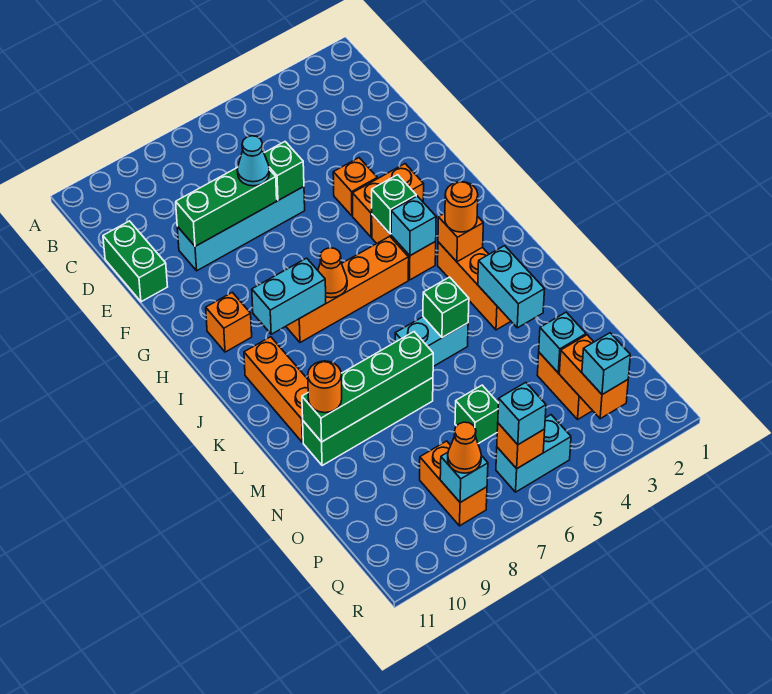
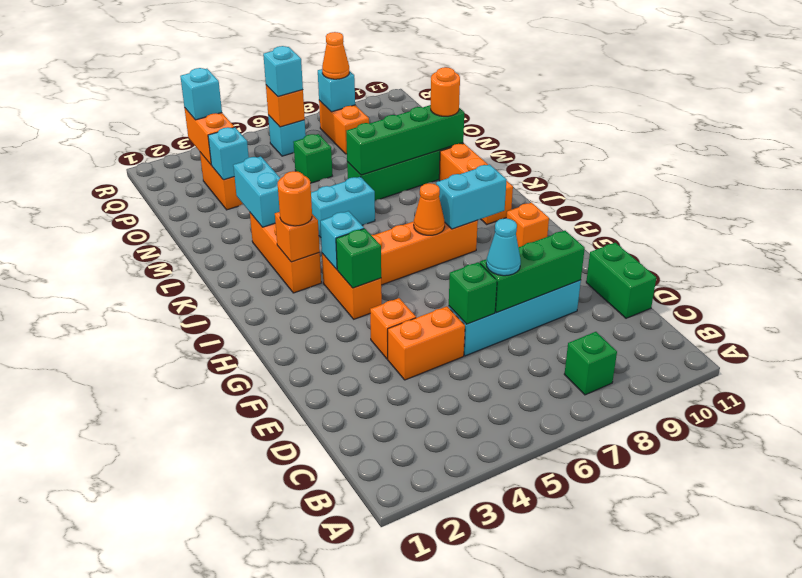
orange 1x2 brick [353,164,424,237] -> orange 1x2 brick moved to [388,306,465,380]
green 1x1 brick [423,277,469,338] -> green 1x1 brick moved to [564,332,617,395]
cyan 1x2 brick [496,415,571,492] -> cyan 1x1 brick [268,115,306,156]

